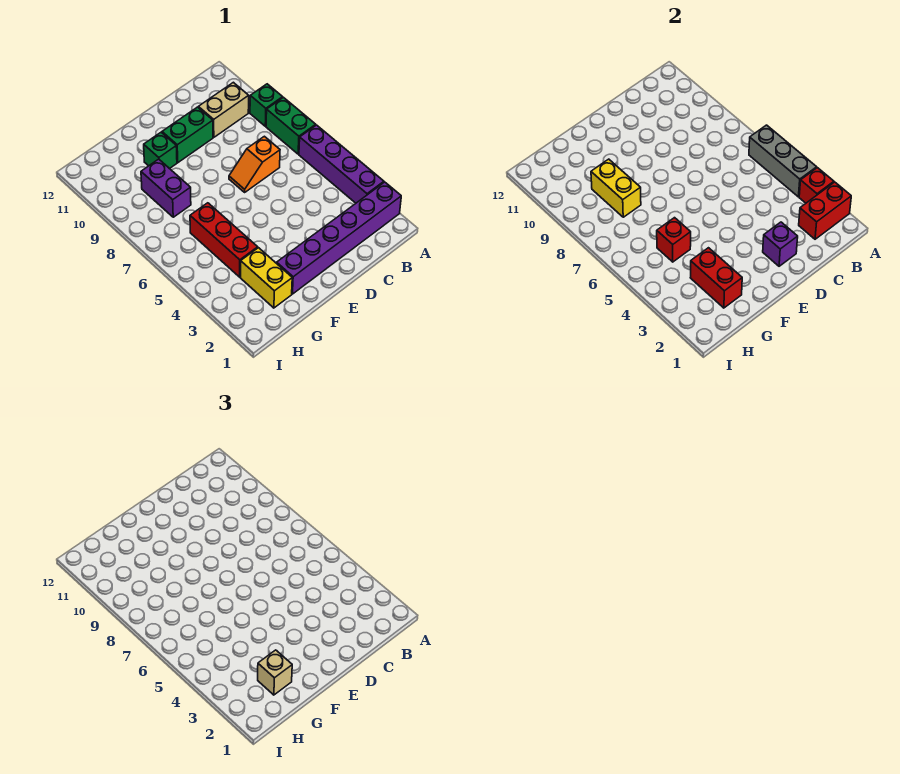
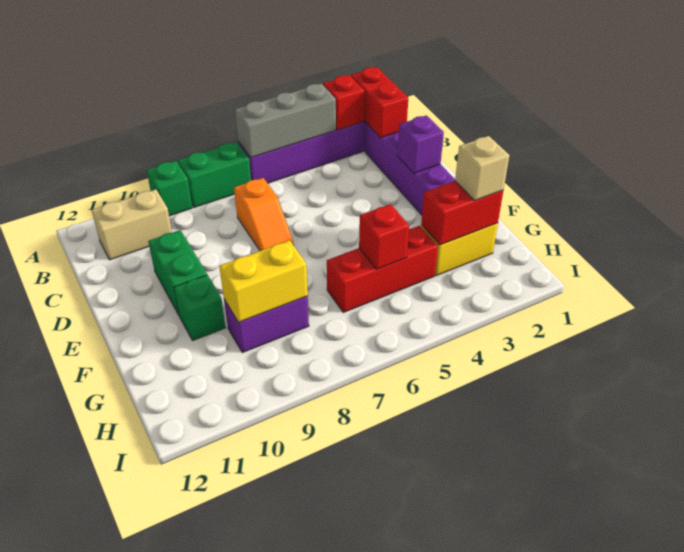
tan 1x2 brick [198,82,249,137] -> tan 1x2 brick turned to [92,189,172,260]

